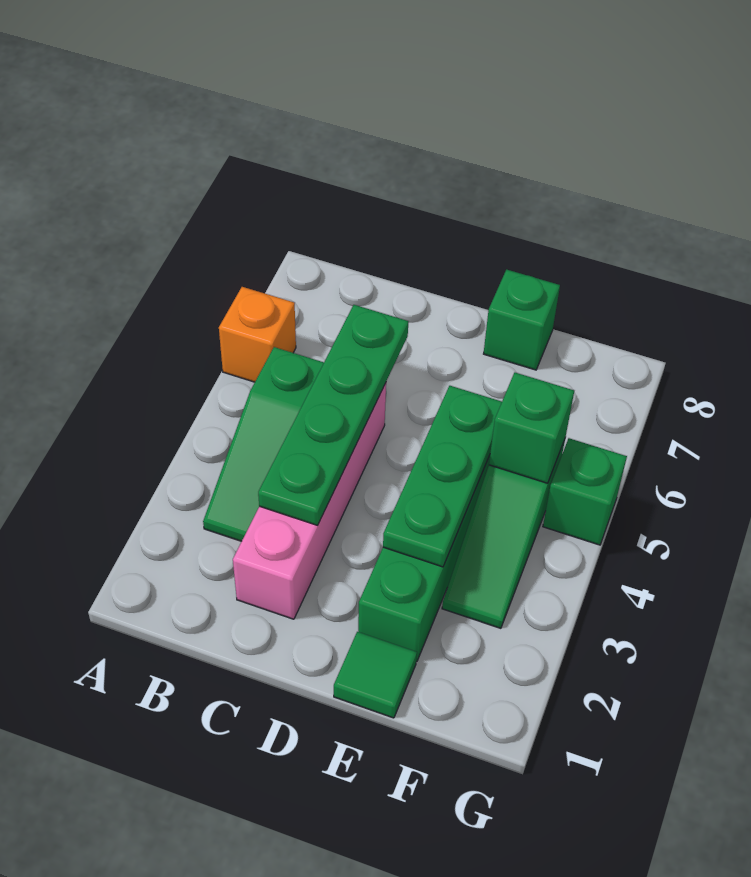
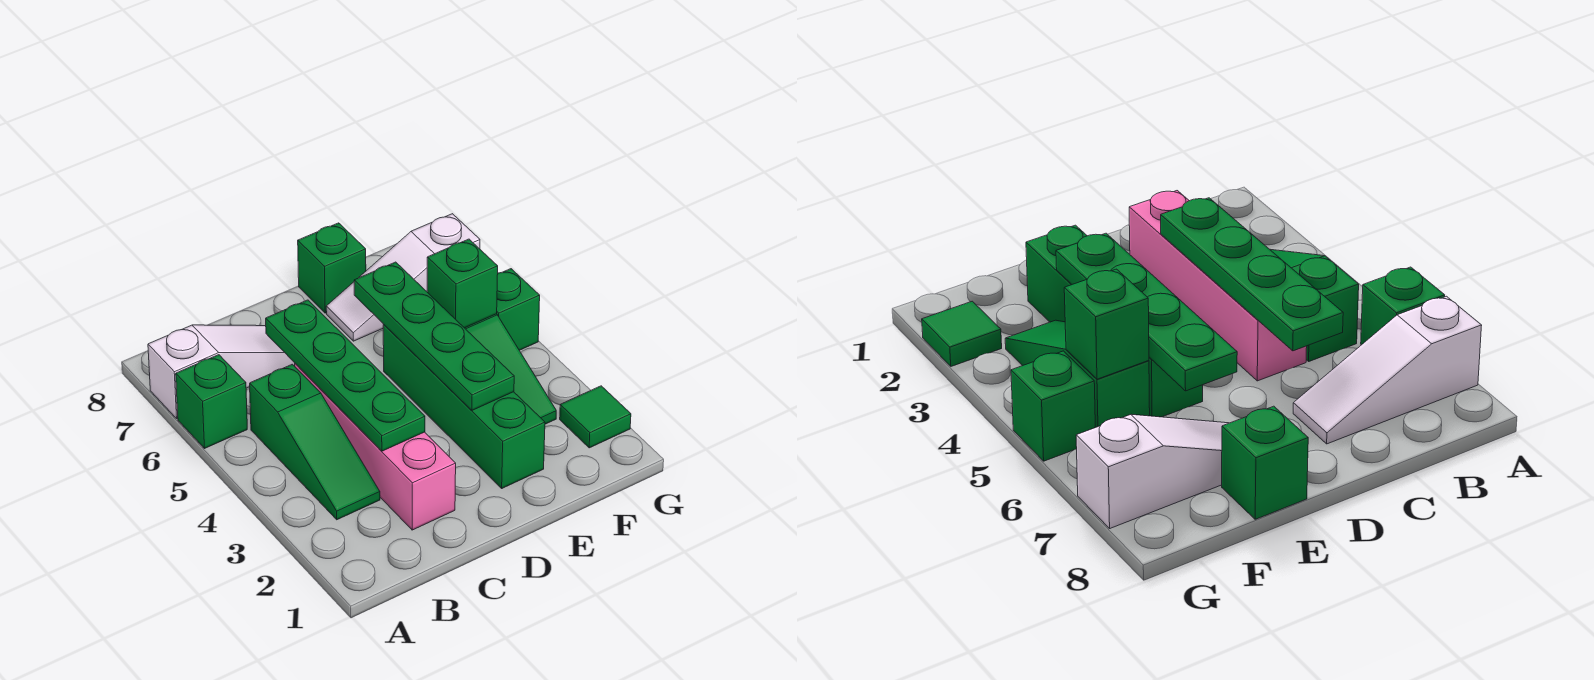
orange 1x1 brick [219,287,296,382] -> green 1x1 brick [176,355,247,448]
none -> white 1x3 slope [148,325,295,418]
green 1x1 tile [334,632,417,718] -> green 1x1 tile moved to [560,386,631,448]
green 1x3 plate [383,386,502,567] -> green 1x4 plate [354,262,514,410]
none -> white 1x3 slope [326,214,480,341]

